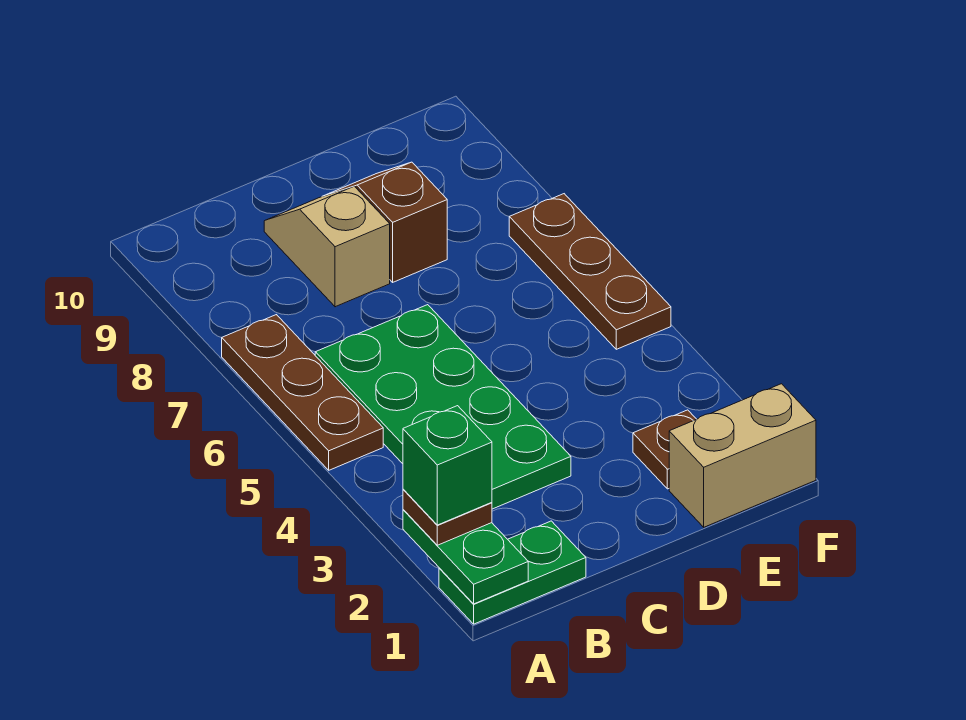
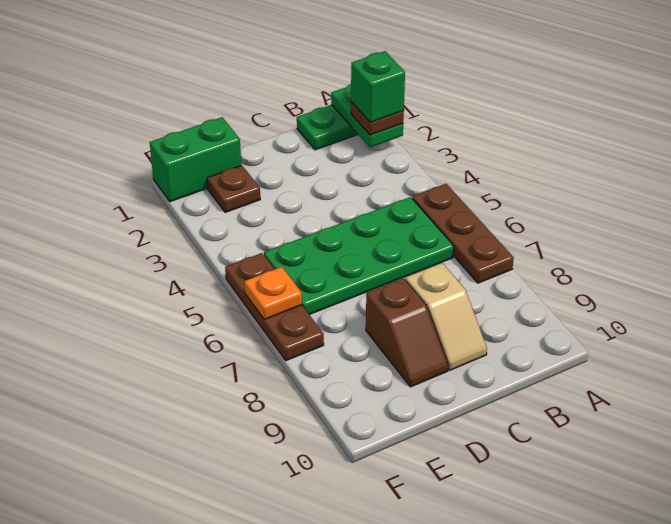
green 2x4 plate [315,305,571,509] -> green 2x4 plate turned to [264,197,454,315]
tan 1x2 brick [669,384,816,527] -> green 1x2 brick [150,117,241,202]
none -> orange 1x1 plate [244,267,302,319]

